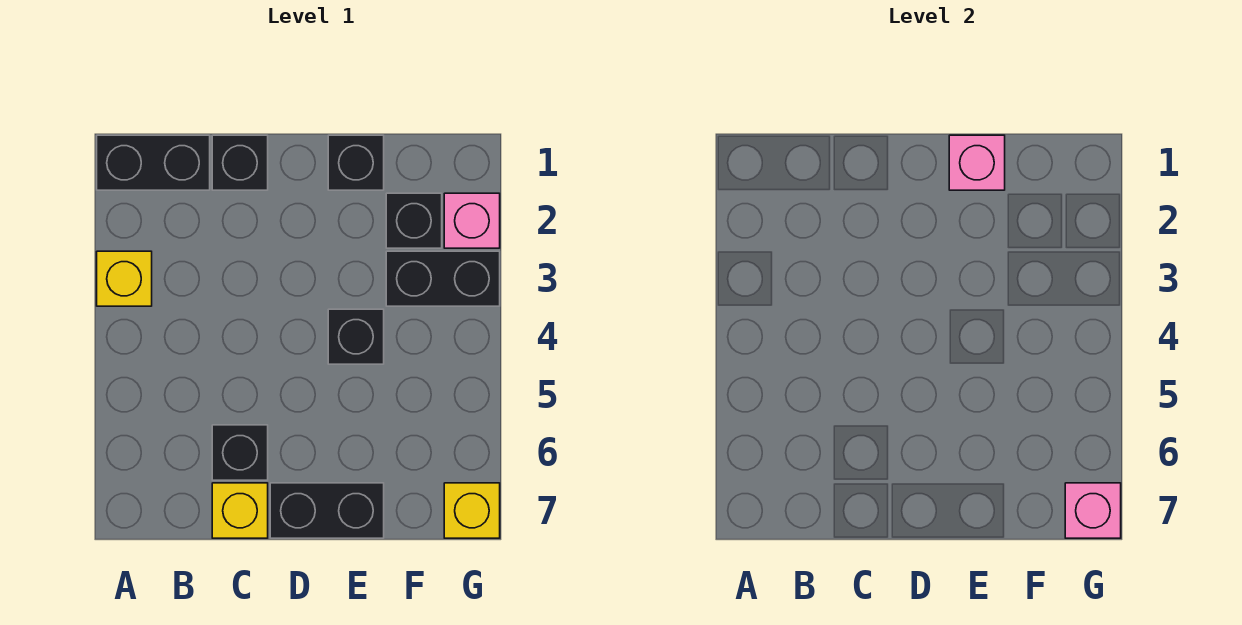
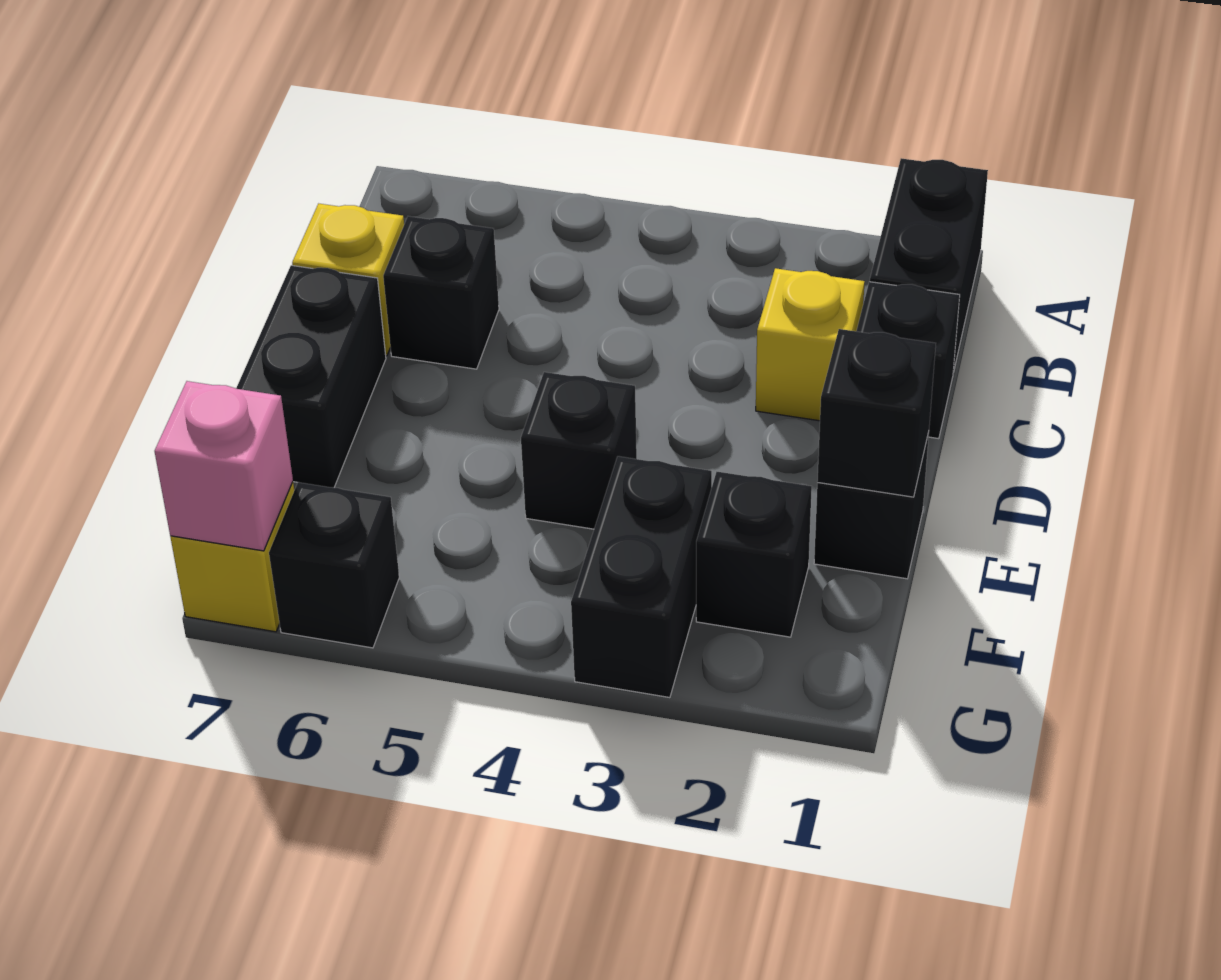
yellow 1x1 brick [97,251,152,306] -> yellow 1x1 brick moved to [756,268,865,421]
pink 1x1 brick [949,135,1005,190] -> black 1x1 brick [817,329,936,497]
pink 1x1 brick [444,193,500,248] -> none
none -> black 1x1 brick [269,482,399,648]

